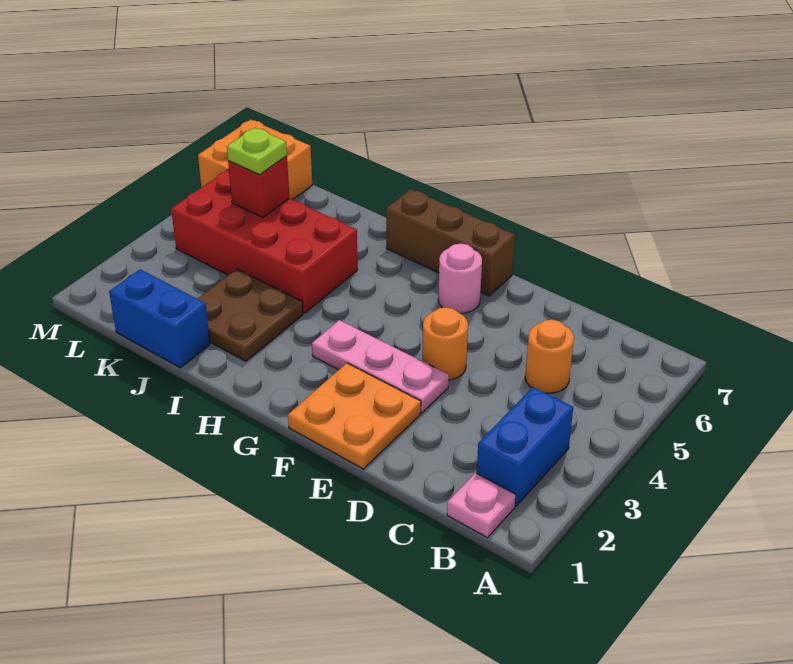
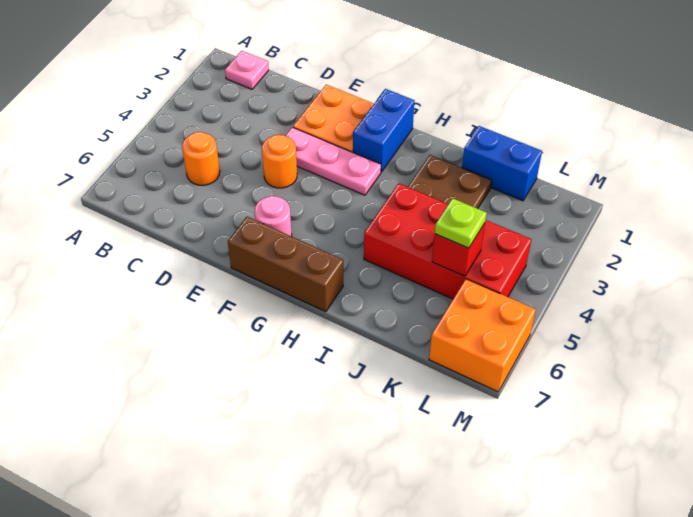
blue 1x2 brick [477,387,573,506] -> blue 1x2 brick moved to [353,89,414,172]

